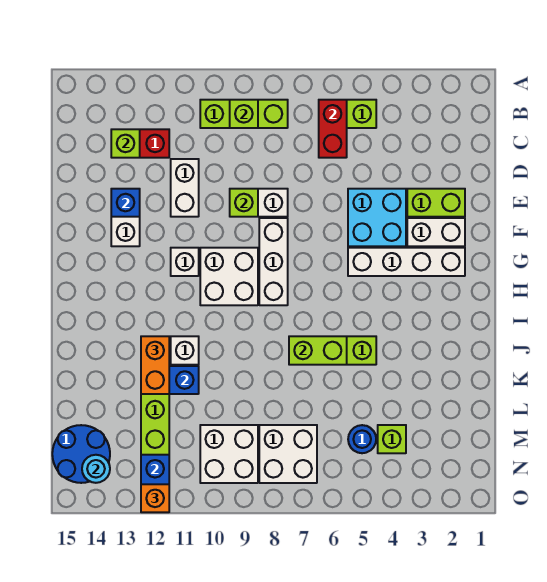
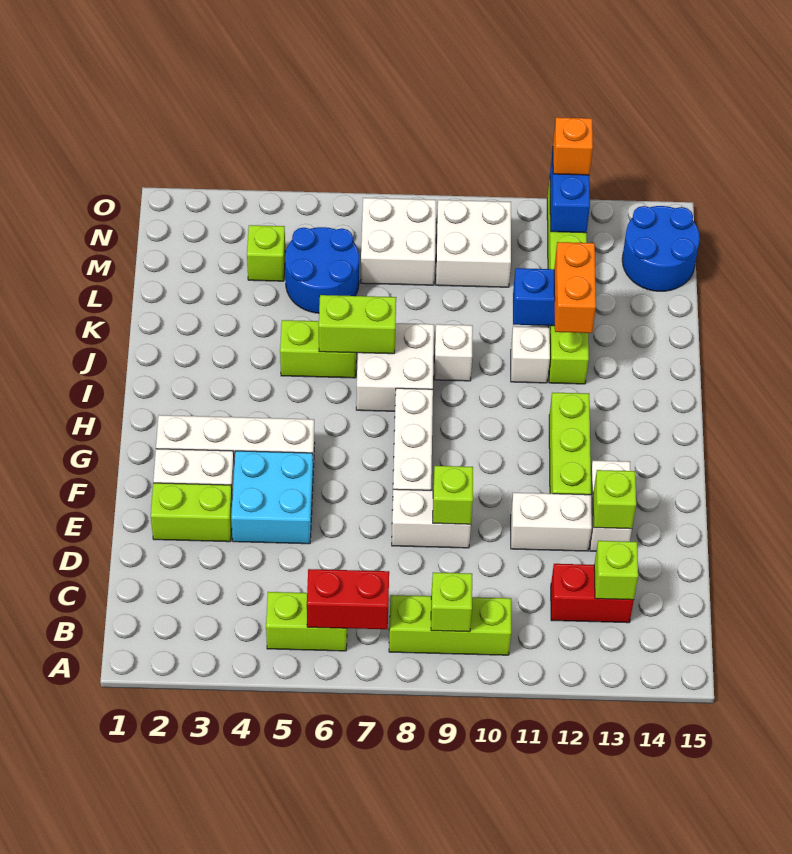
red 1x2 brick [319,100,347,158] -> red 1x2 brick turned to [307,569,389,629]
white 1x2 brick [171,159,199,217] -> white 1x2 brick turned to [511,493,592,551]
blue 1x1 brick [111,189,140,217] -> lime 1x1 brick [593,470,636,529]
none -> lime 1x3 brick [549,393,591,495]
white 2x2 brick [200,248,258,305] -> white 2x2 brick moved to [356,323,434,411]
white 1x1 brick [171,248,199,276] -> white 1x1 brick moved to [434,324,473,381]
blue 1x1 round brick [348,425,376,453] -> blue 2x2 round brick [285,227,359,313]
cyan 1x1 round brick [82,455,110,483] -> none

